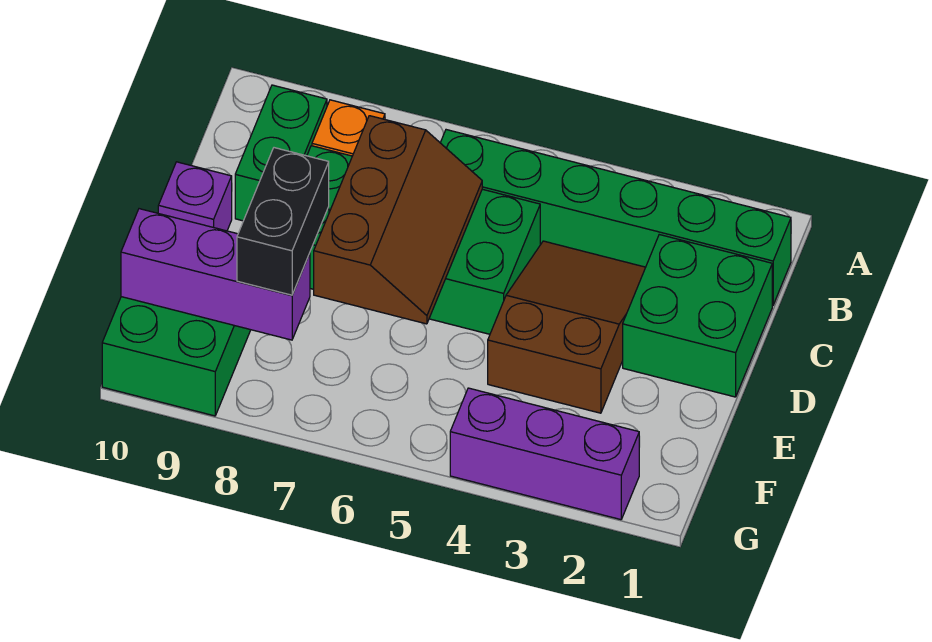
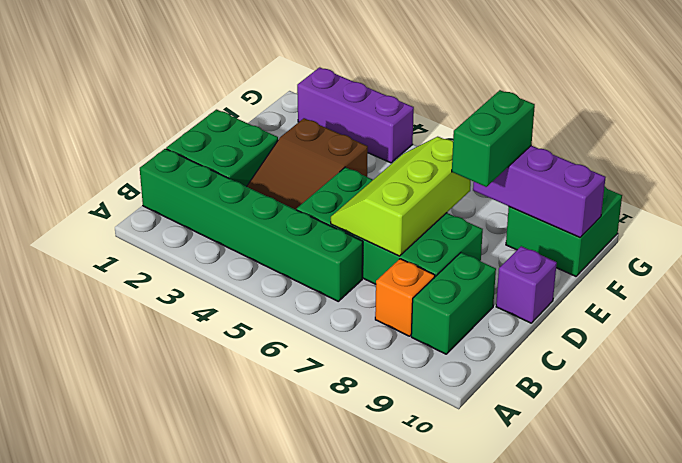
brown 2x3 slope [314,116,482,324] -> lime 2x3 slope [331,137,471,256]
black 1x2 brick [237,148,329,295] -> green 1x2 brick [452,90,535,187]

